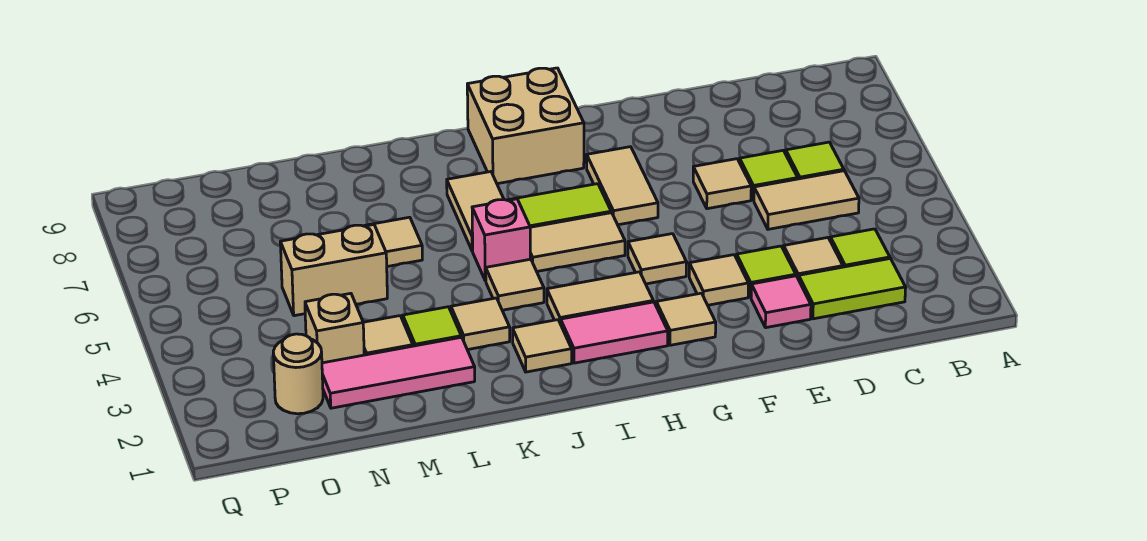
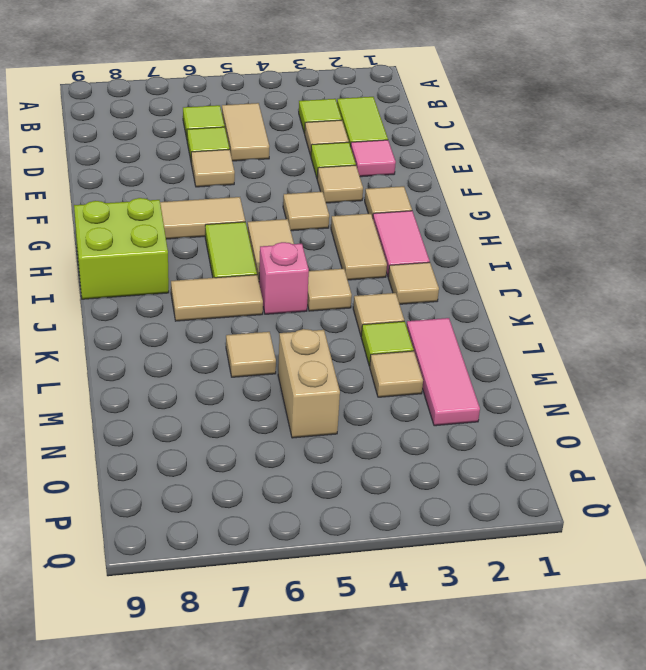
tan 2x2 brick [467,68,584,184] -> lime 2x2 brick [74,198,169,299]
tan 1x1 brick [305,293,364,363] -> none
tan 1x1 round brick [273,334,323,414] -> none

